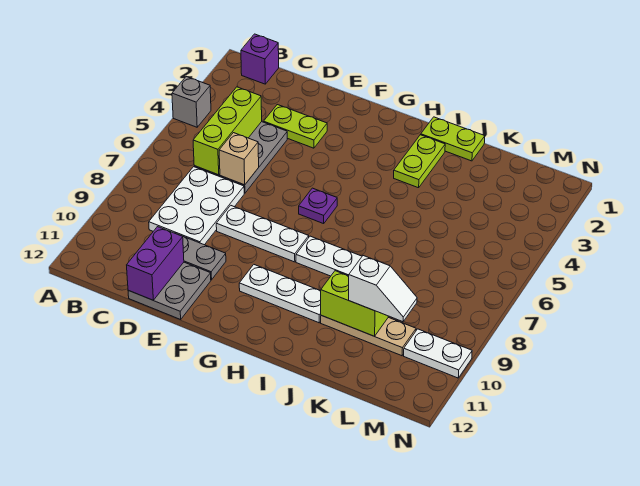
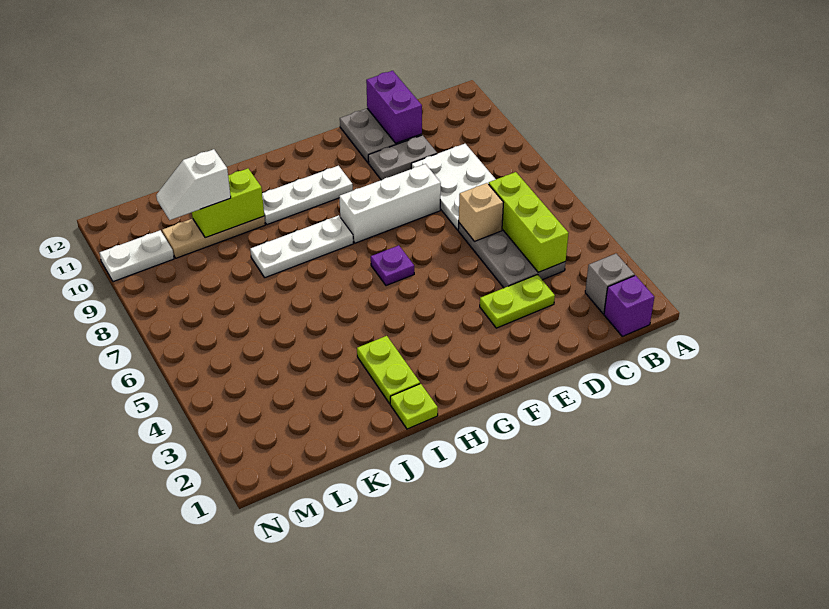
grey 1x1 brick [172,77,211,127] -> grey 1x1 brick moved to [585,254,635,314]
white 1x3 plate [216,205,309,262] -> white 1x3 brick [339,164,441,243]
lime 1x2 plate [421,117,485,161] -> lime 1x1 plate [390,384,438,429]

